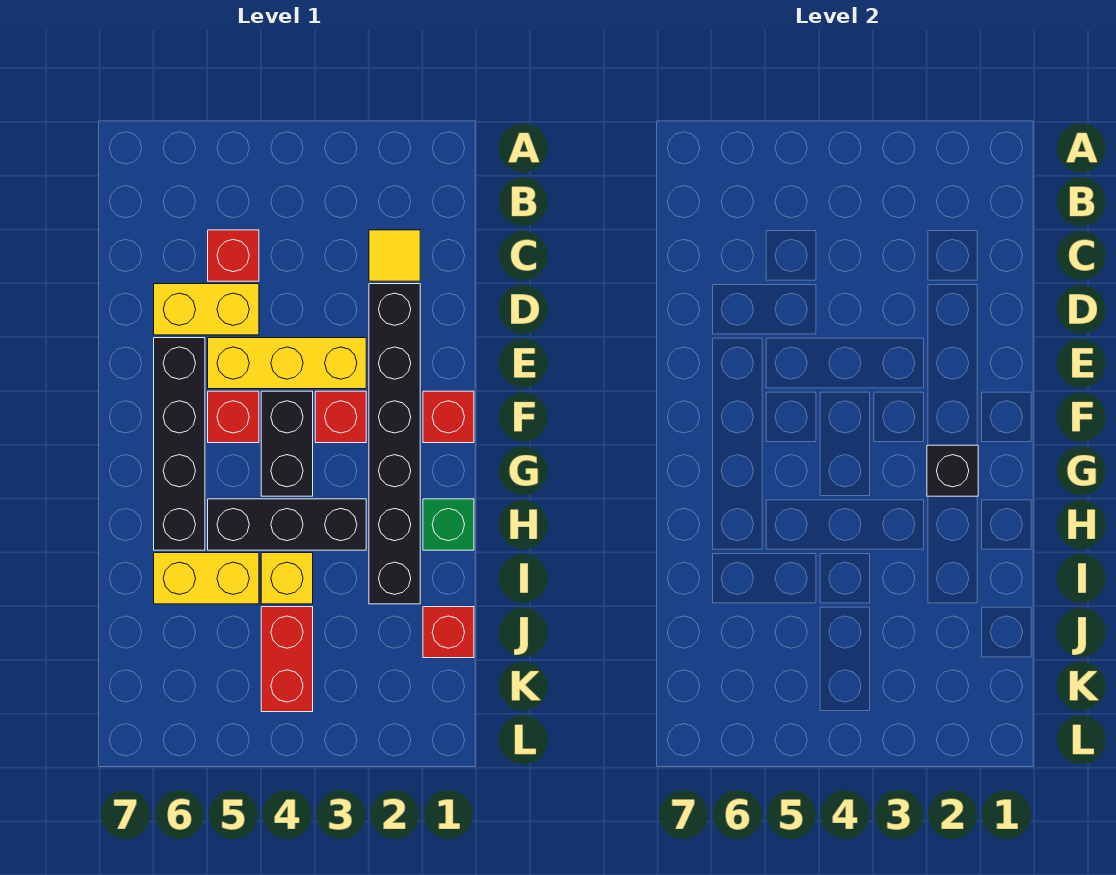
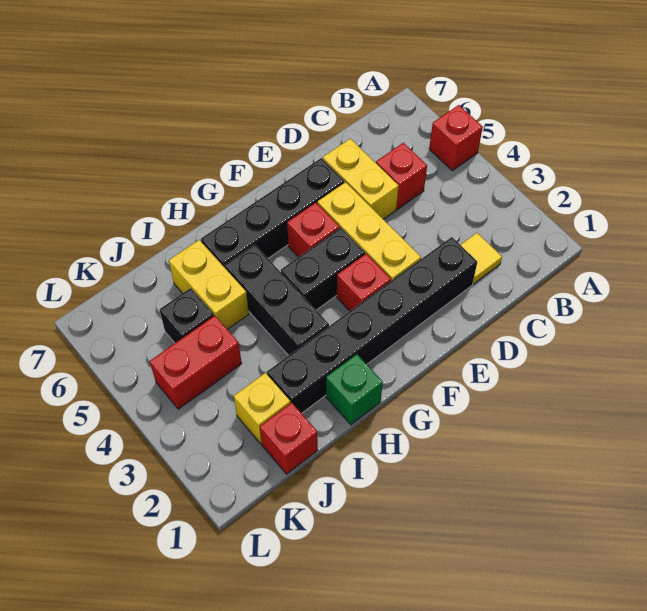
red 1x1 brick [423,391,474,443] -> red 1x1 brick moved to [429,105,483,171]
black 1x1 brick [927,445,978,496] -> black 1x1 brick moved to [159,288,214,343]
yellow 1x1 brick [261,553,313,604] -> yellow 1x1 brick moved to [234,373,291,444]

